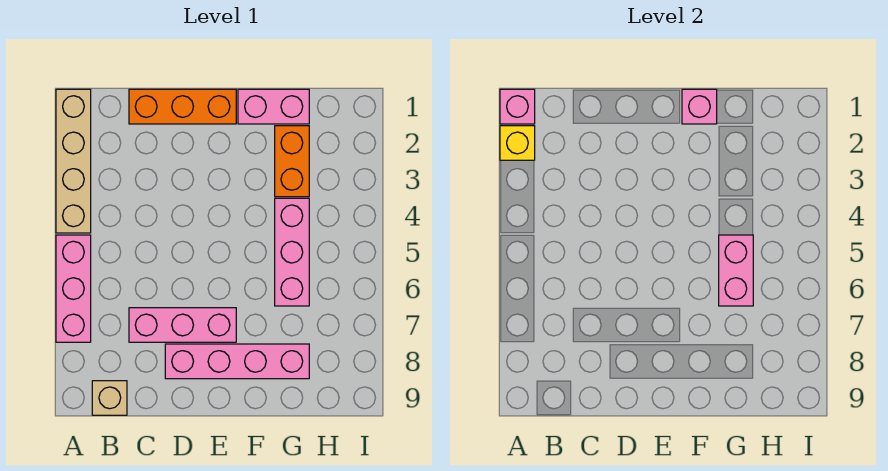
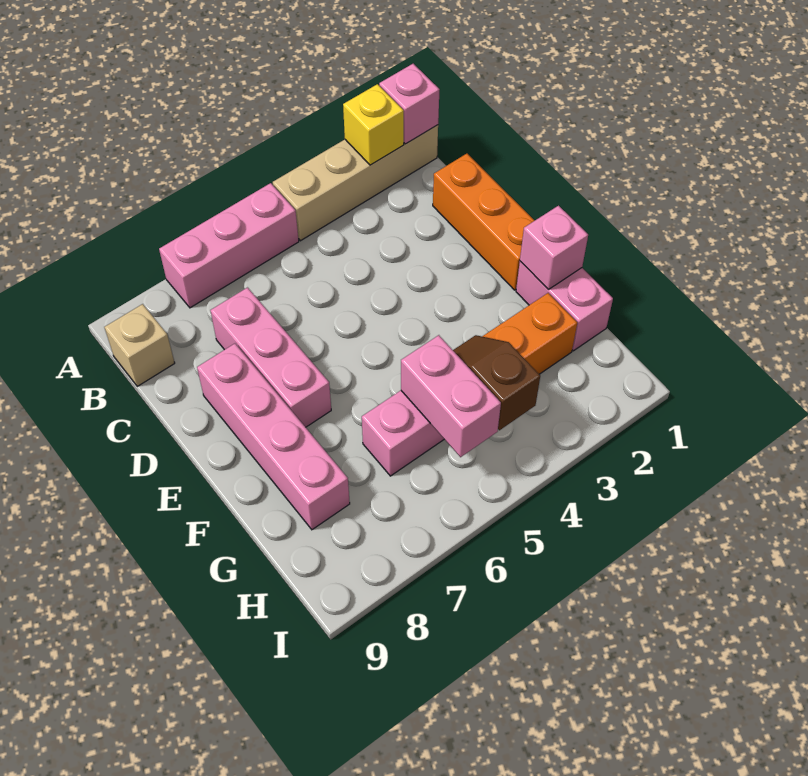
none -> brown 1x2 slope [453,335,540,430]
pink 1x2 brick [719,235,753,306] -> pink 1x2 brick turned to [401,335,501,457]

